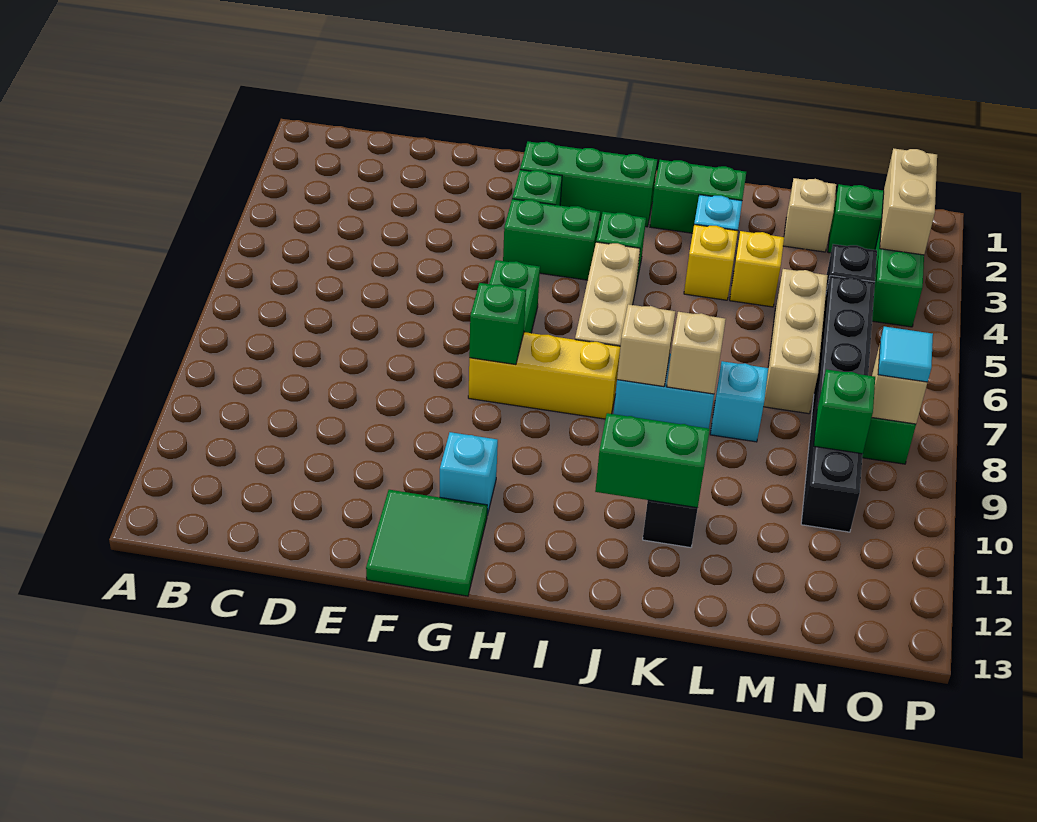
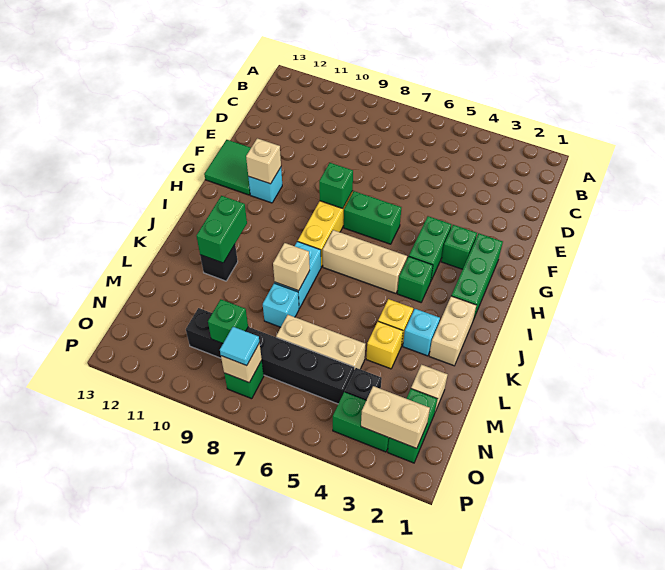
green 1x2 brick [650,160,746,233] -> tan 1x2 brick [429,296,476,366]
tan 1x1 brick [617,304,675,387] -> tan 1x1 brick moved to [246,138,281,184]

